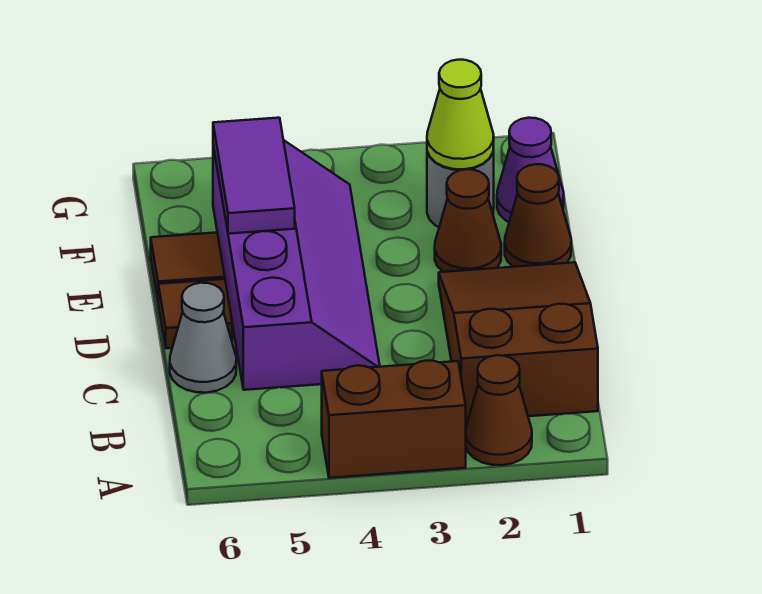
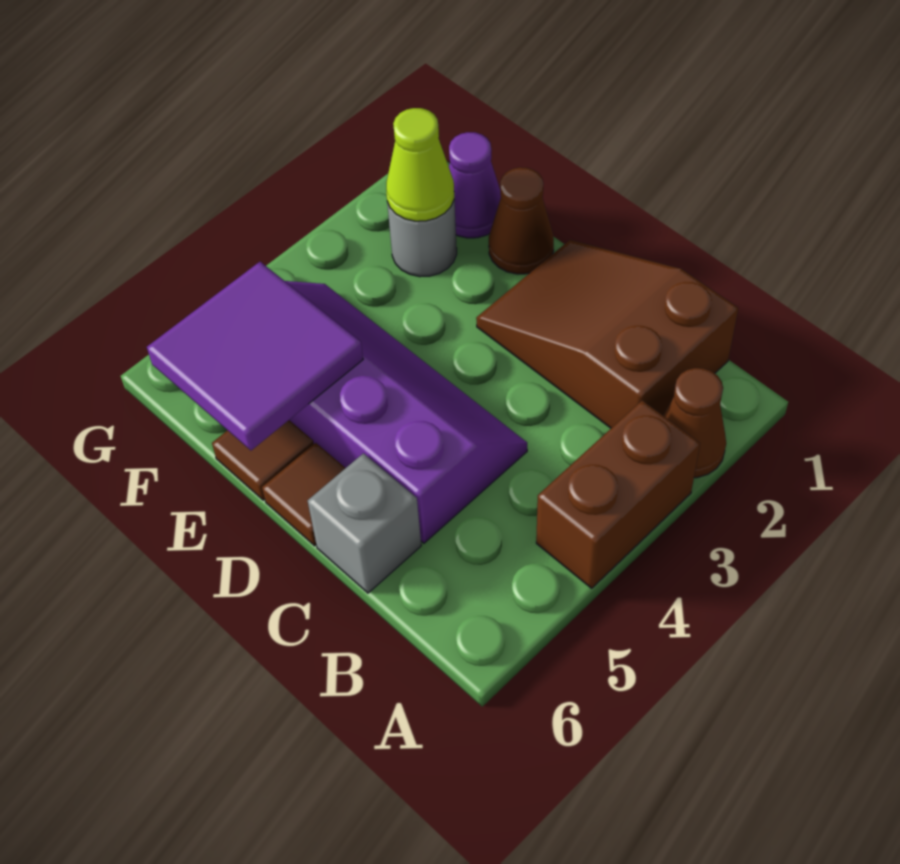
grey 1x1 cone [170,283,236,393] -> grey 1x1 brick [308,453,421,593]
brown 1x1 cone [435,169,501,272] -> none
purple 1x2 tile [213,118,295,234] -> purple 2x2 tile [147,262,363,450]

